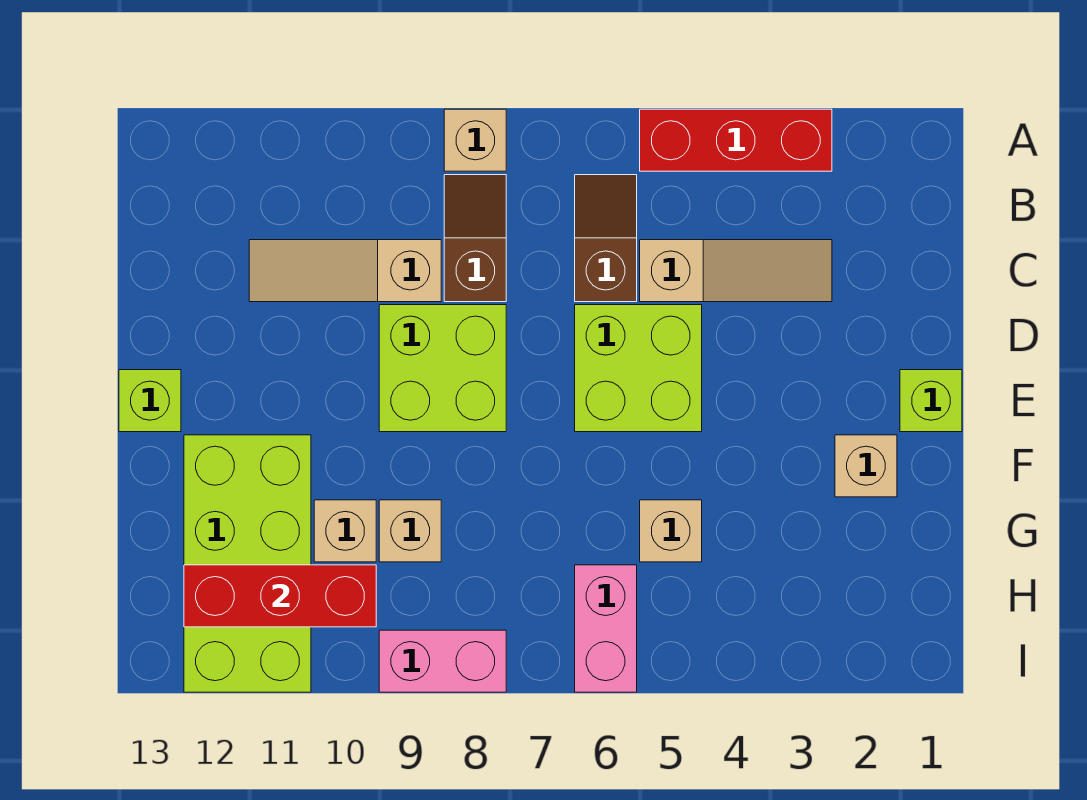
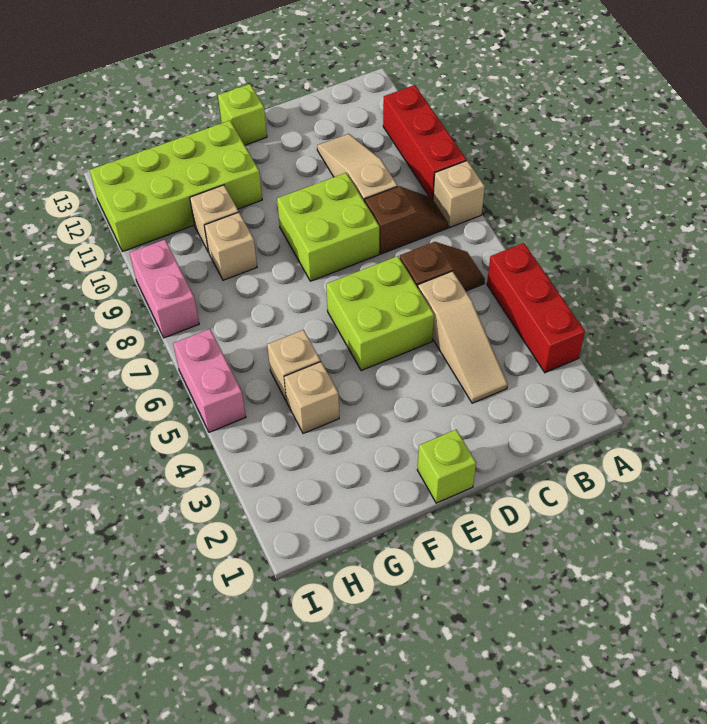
tan 1x1 brick [835,435,897,497] -> tan 1x1 brick moved to [284,362,339,434]
pink 1x2 brick [575,565,637,692] -> pink 1x2 brick turned to [173,329,246,432]
red 1x3 brick [184,565,376,627] -> red 1x3 brick moved to [383,85,466,199]

